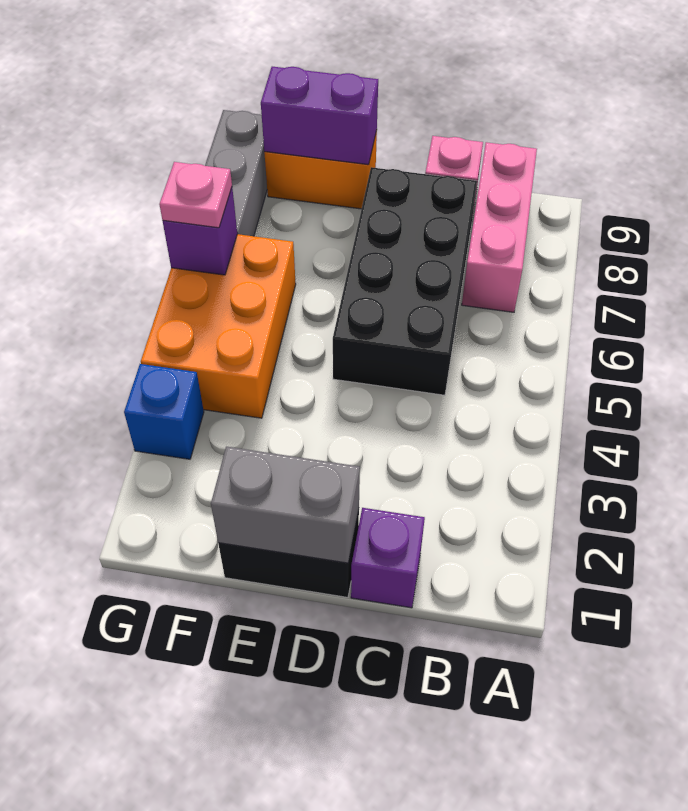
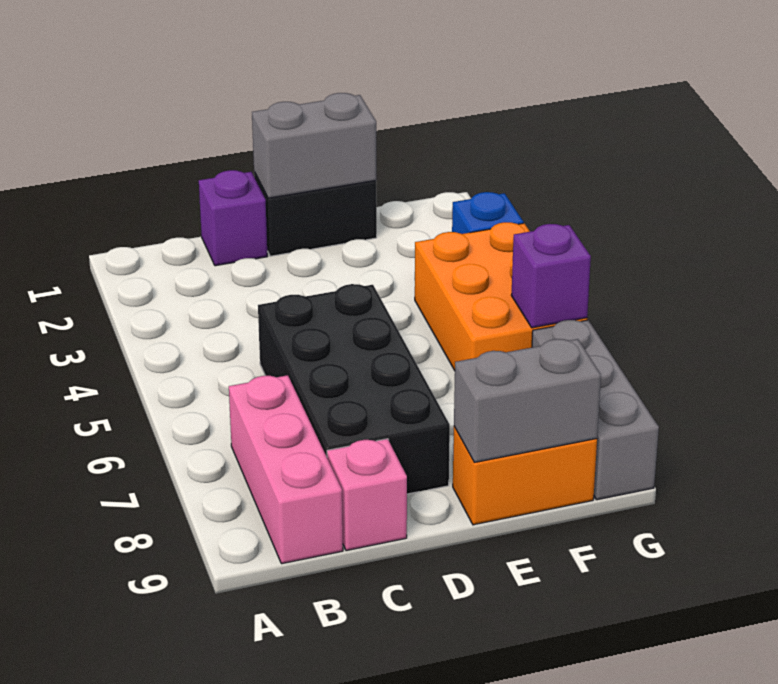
purple 1x2 brick [261,67,378,165] -> grey 1x2 brick [454,339,601,462]
pink 1x1 plate [159,162,232,228] -> none

